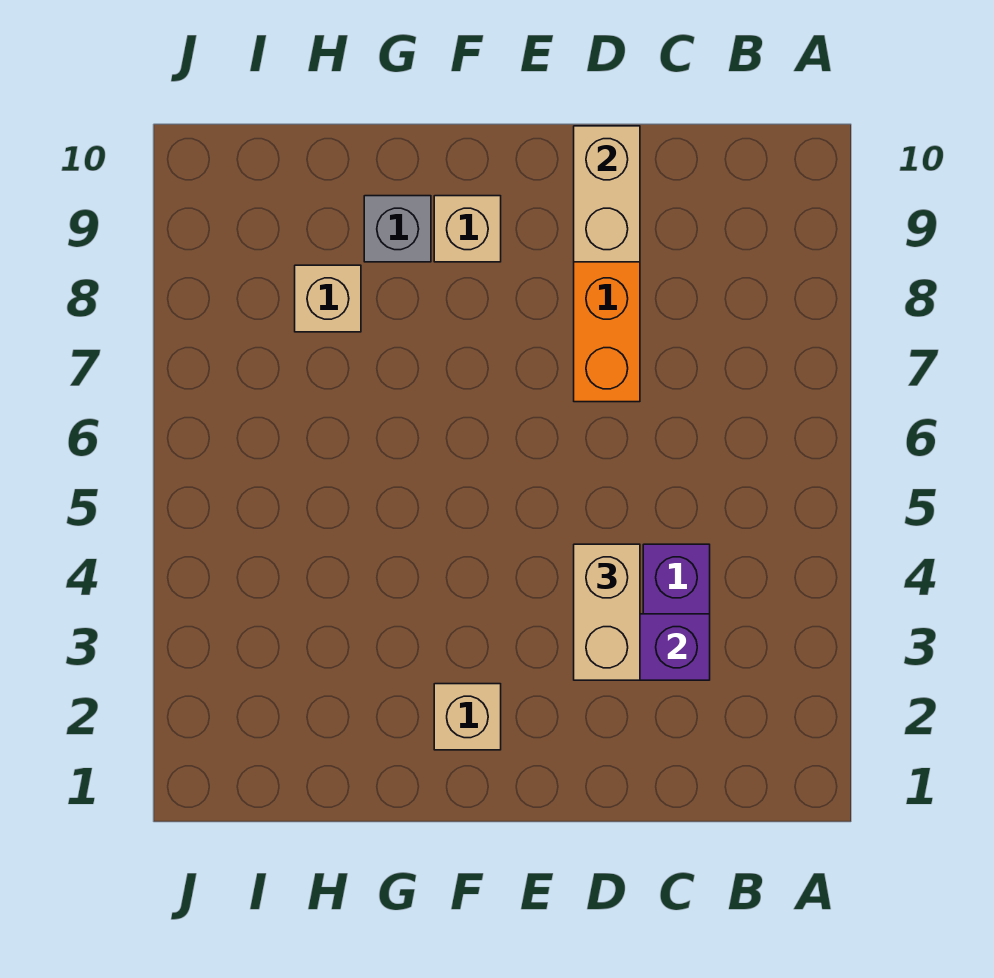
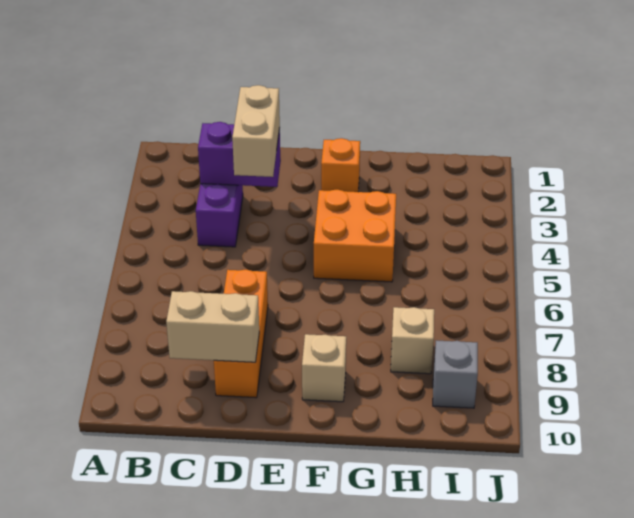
tan 1x2 brick [574,126,640,262] -> tan 1x2 brick turned to [166,291,259,362]
tan 1x1 brick [434,684,501,750] -> orange 1x1 brick [321,138,360,192]
none -> orange 2x2 brick [314,189,396,282]
grey 1x1 brick [364,196,431,262] -> grey 1x1 brick moved to [433,340,478,408]

